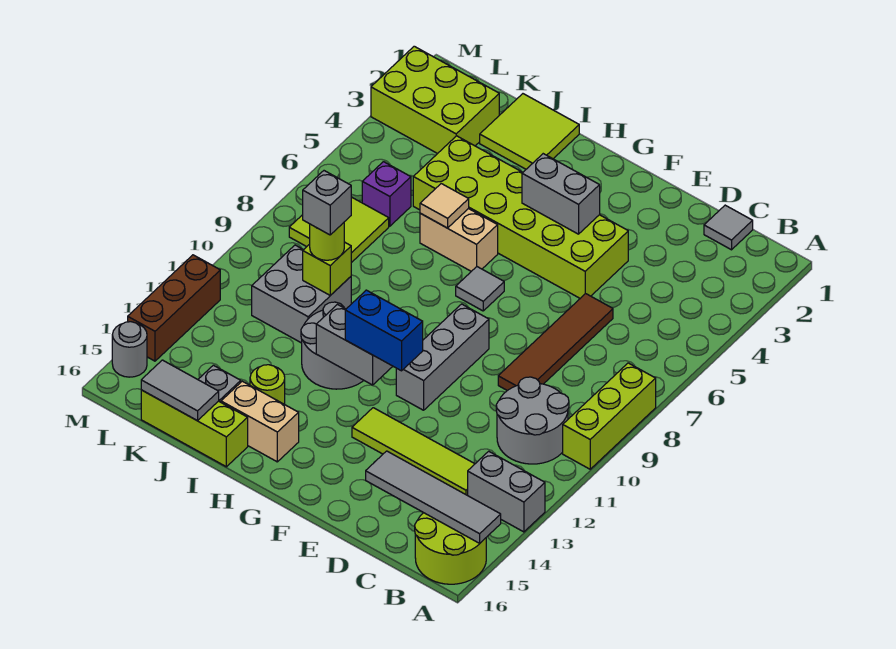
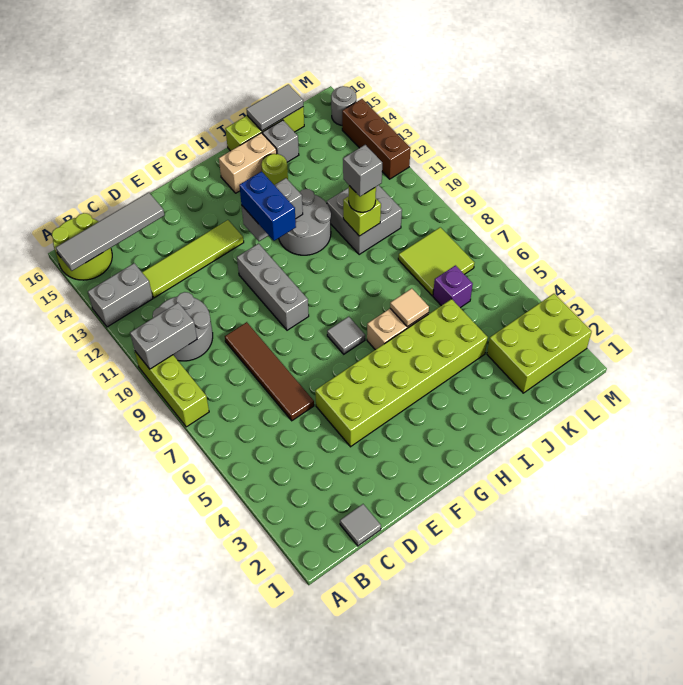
grey 1x2 brick [522,154,600,234] -> grey 1x2 brick moved to [130,303,197,369]
blue 1x2 brick [345,290,423,371] -> blue 1x2 brick turned to [239,172,296,241]
lime 2x2 tile [480,94,579,169] -> none

